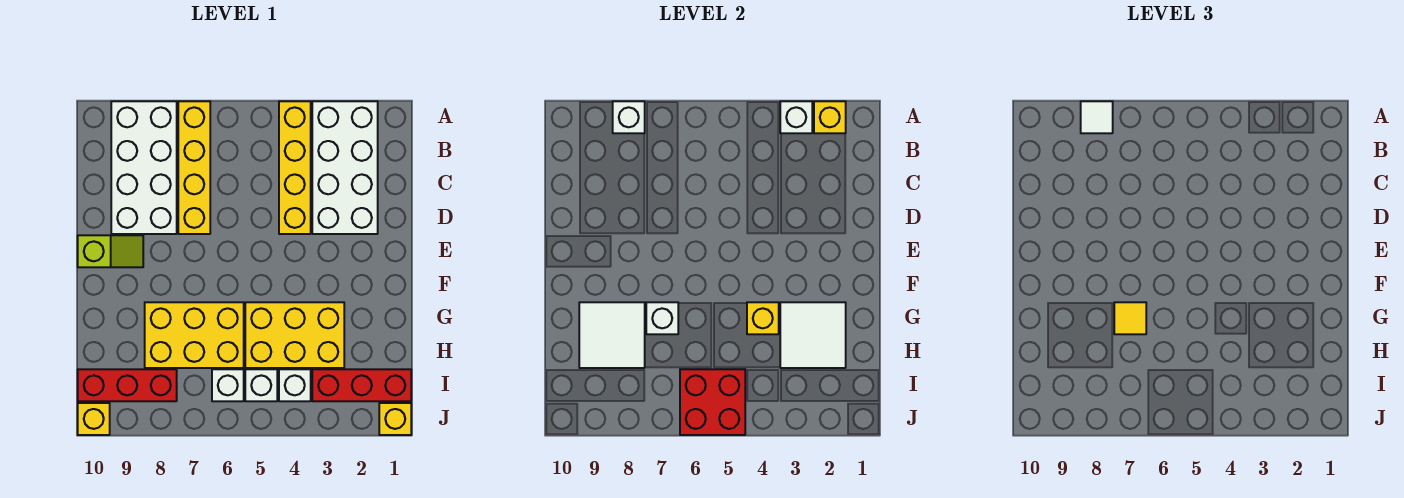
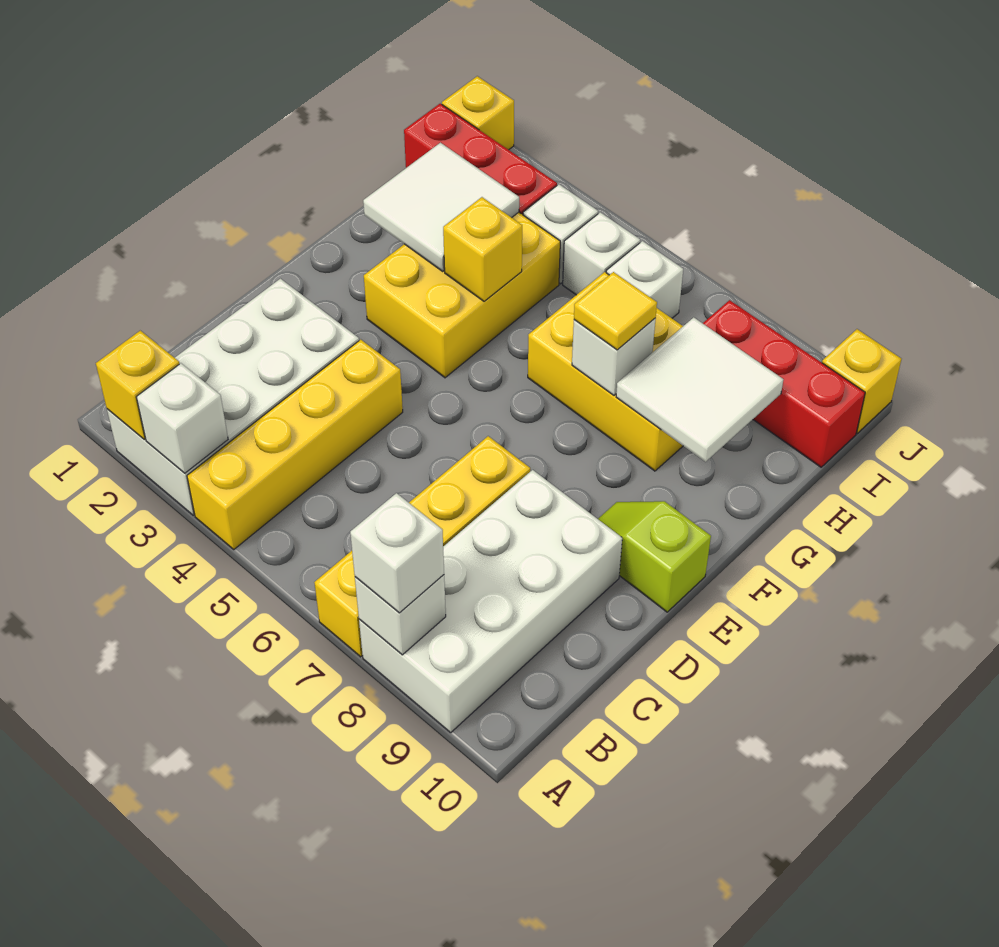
white 1x1 tile [1081,101,1113,133] -> white 1x1 brick [350,493,444,613]
yellow 2x3 brick [245,302,344,368] -> yellow 2x3 brick turned to [364,212,560,378]
red 2x2 brick [680,369,745,435] -> none

